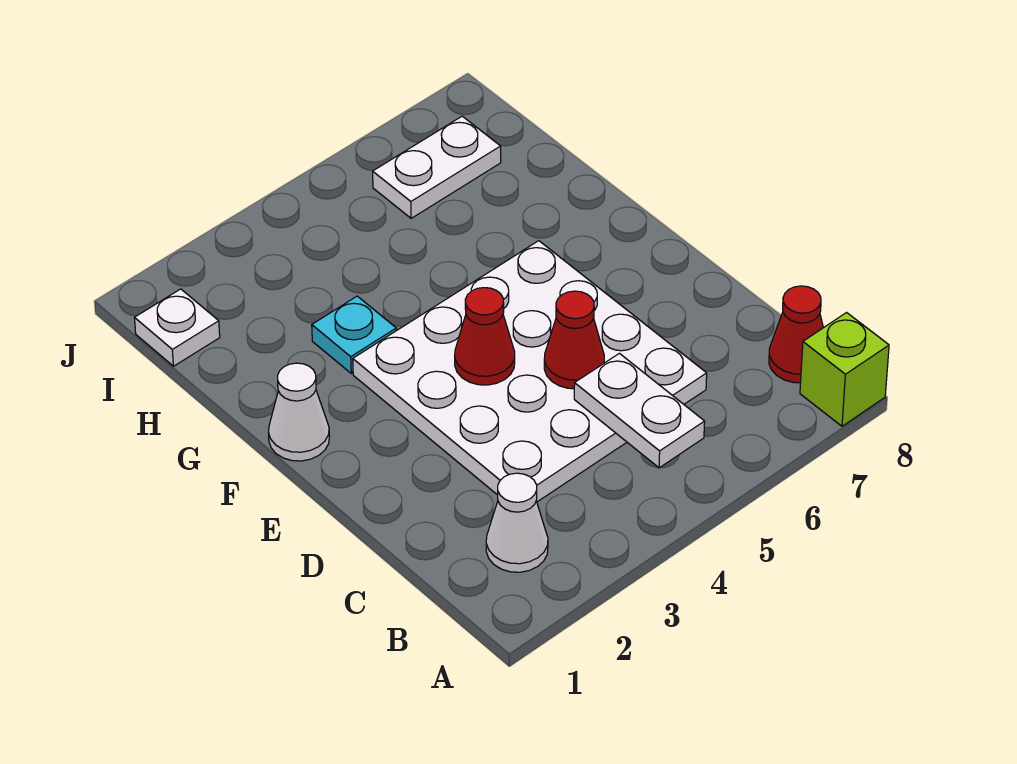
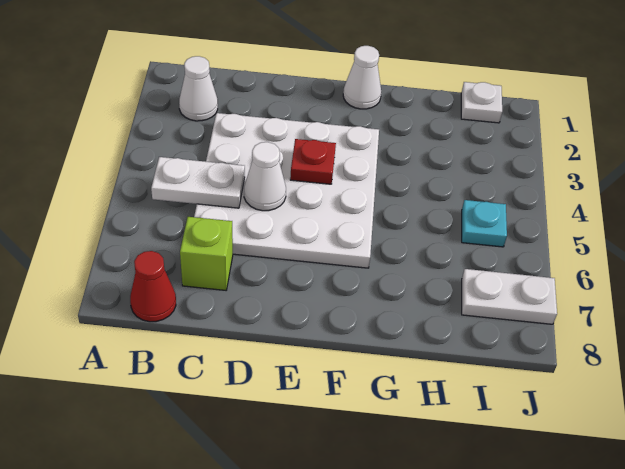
lime 1x1 brick [800,313,889,426] -> lime 1x1 brick moved to [180,217,233,290]
red 1x1 cone [544,291,604,389] -> white 1x1 cone [244,142,286,211]
red 1x1 cone [455,288,515,385] -> red 1x1 plate [290,139,336,184]
cyan 1x1 plate [312,296,396,373] -> cyan 1x1 plate moved to [462,200,507,247]
white 1x2 plate [373,116,501,218] -> white 1x2 plate turned to [462,269,557,324]

